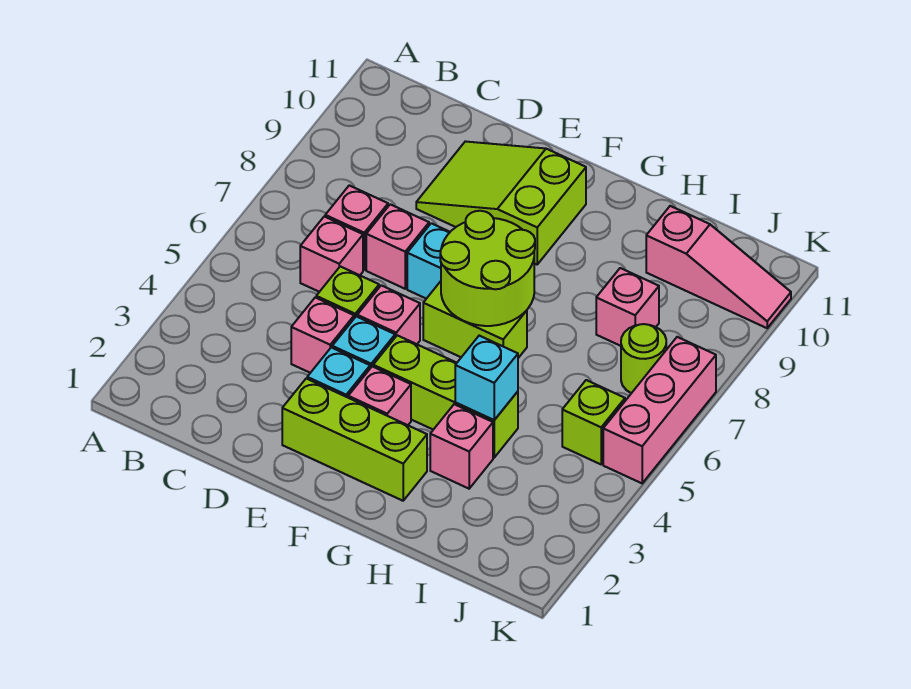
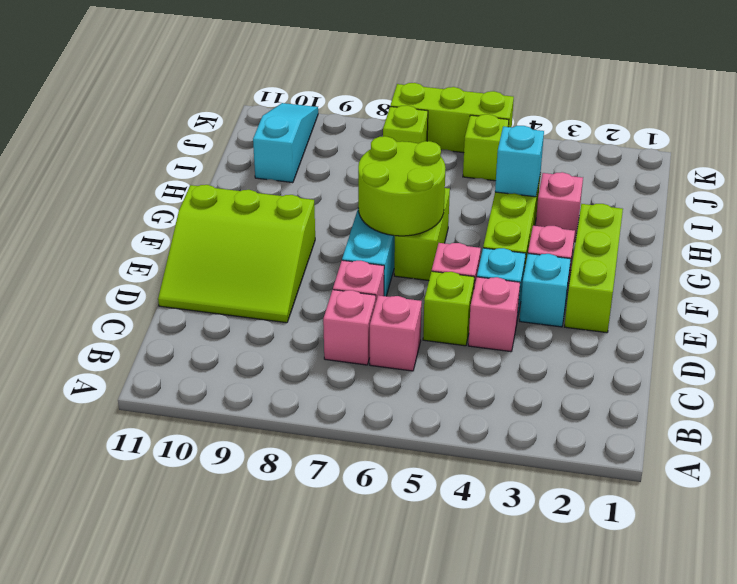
lime 2x3 slope [416,141,586,264] -> lime 3x3 slope [158,185,315,323]
pink 1x1 brick [596,268,659,346] -> none
pink 1x3 slope [646,206,791,328] -> cyan 1x3 slope [253,103,318,183]
lime 1x1 round brick [621,324,666,393] -> lime 1x1 brick [383,105,428,143]
pink 1x3 brick [603,337,716,483] -> lime 1x3 brick [390,83,514,153]

